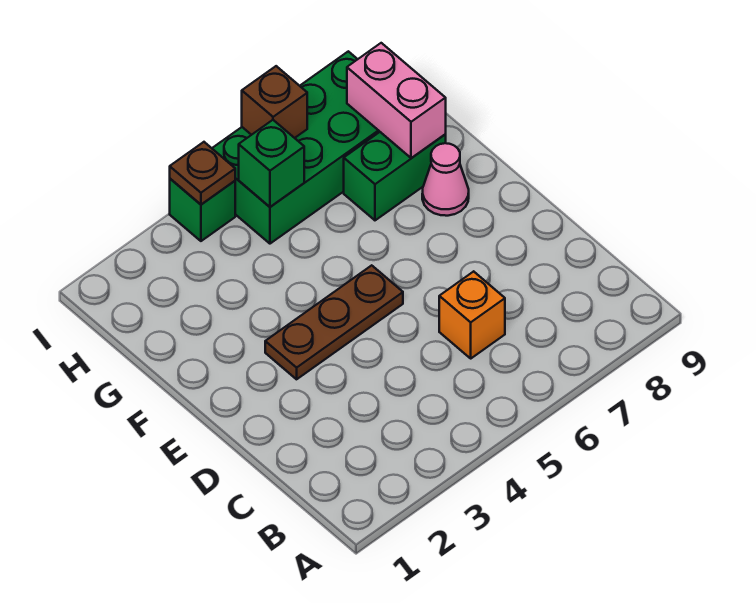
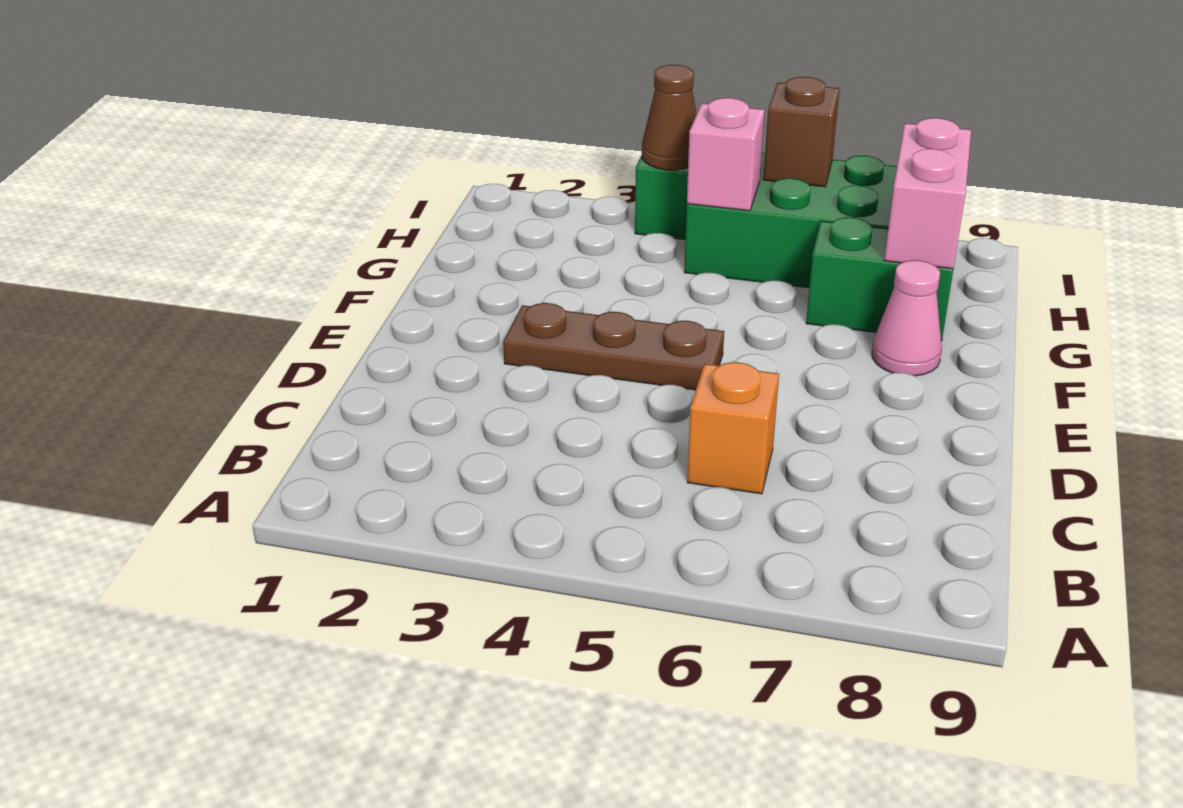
green 1x1 brick [239,120,304,207] -> pink 1x1 brick [687,98,765,211]
brown 1x1 plate [170,142,235,204] -> brown 1x1 cone [642,65,697,170]

